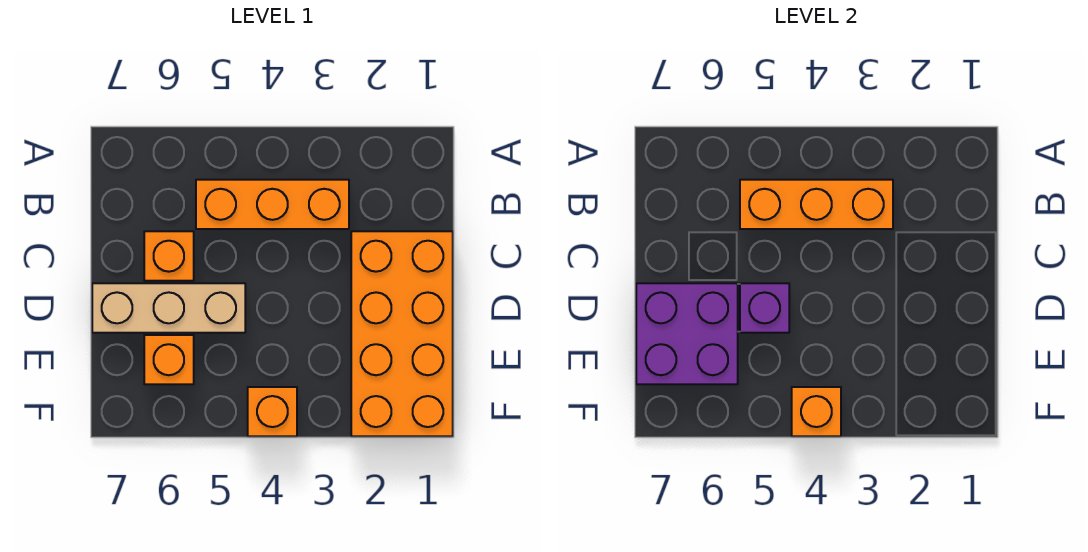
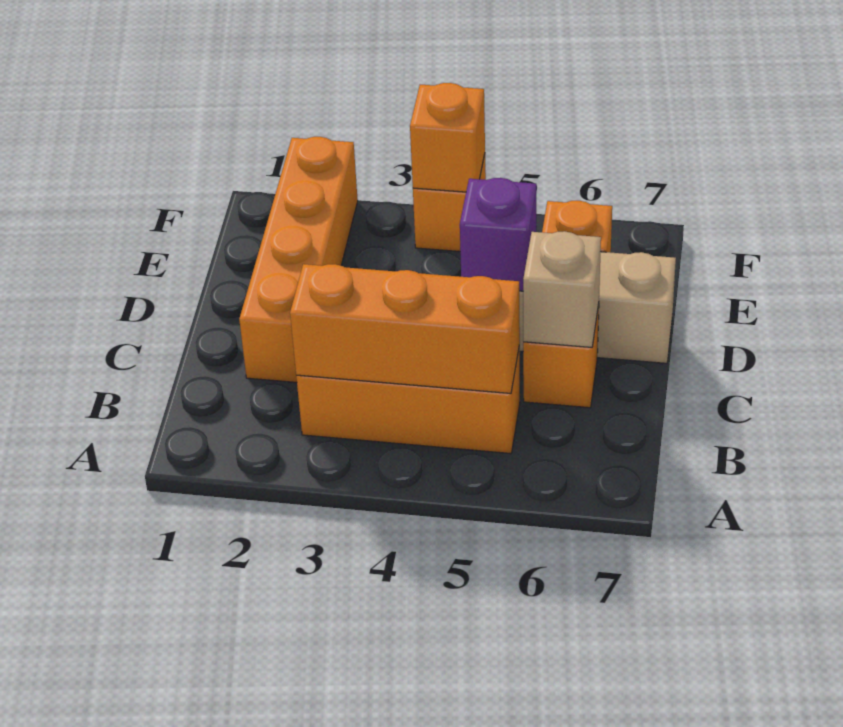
orange 2x4 brick [351,231,453,436] -> orange 1x4 brick [239,137,358,382]
none -> tan 1x1 brick [523,231,601,347]
purple 2x2 brick [636,283,738,384] -> none

